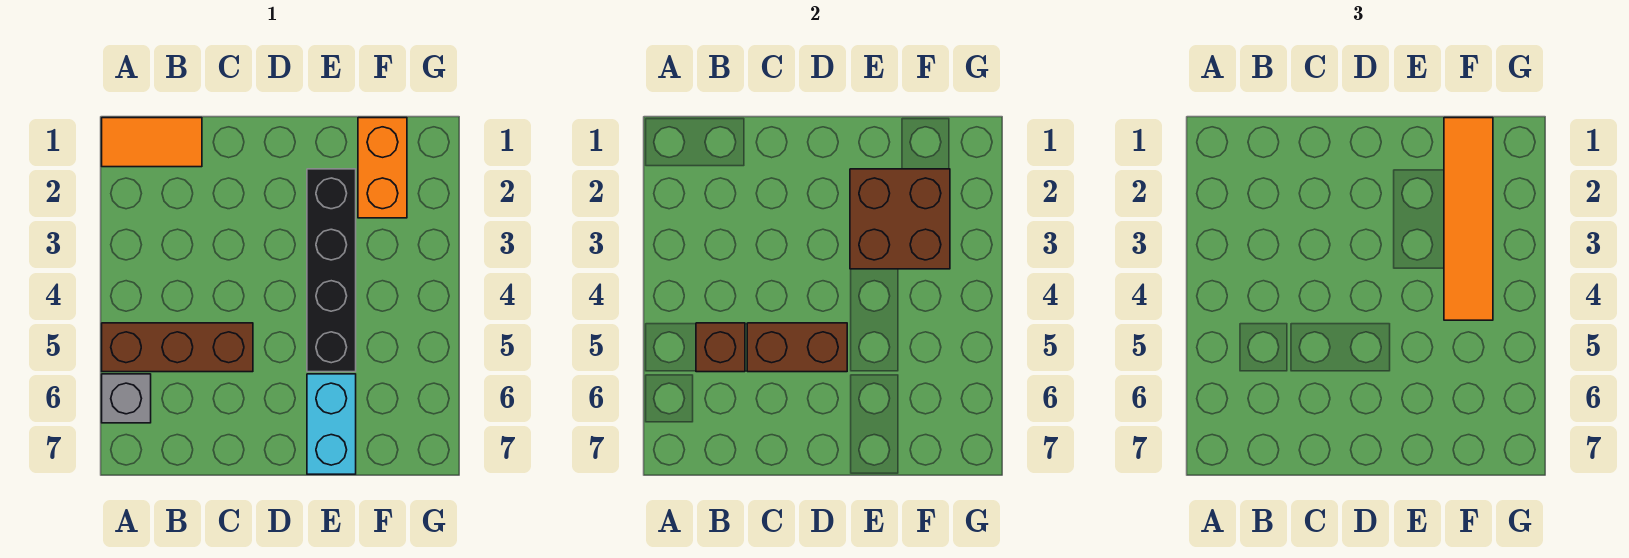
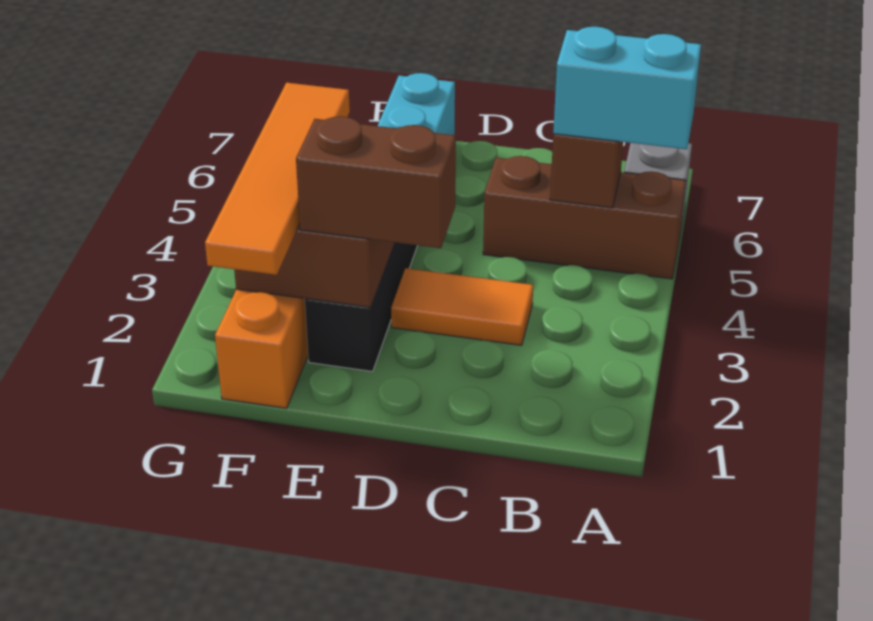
orange 1x2 tile [102,118,202,167] -> orange 1x2 tile moved to [391,268,533,345]
none -> cyan 1x2 brick [553,27,701,149]
brown 1x2 brick [747,323,847,372] -> brown 1x2 brick moved to [296,116,456,248]

